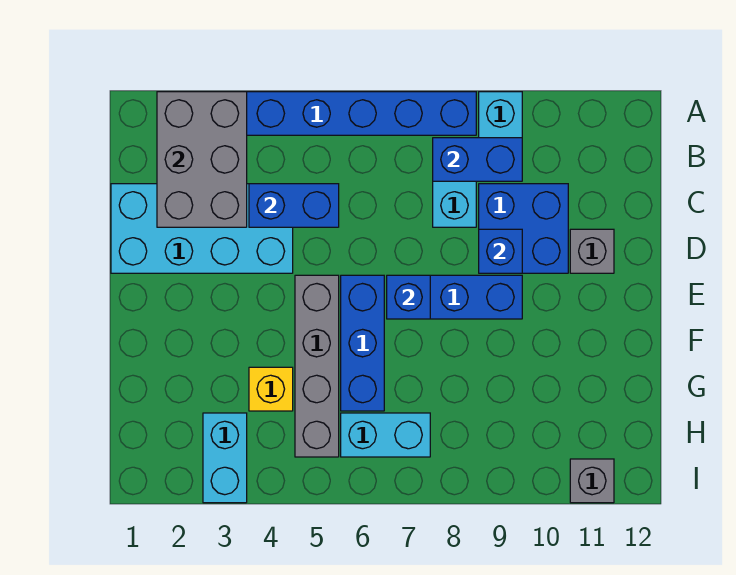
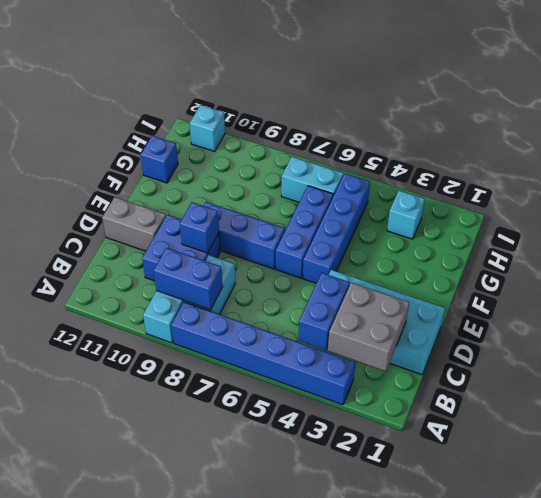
grey 2x3 brick [157,92,247,227] -> grey 2x2 brick [328,283,409,371]
blue 1x2 brick [249,184,339,227] -> blue 1x2 brick turned to [298,273,350,350]
grey 1x1 brick [570,229,614,273] -> grey 1x2 brick [102,197,166,251]
grey 1x4 brick [295,275,339,457] -> blue 1x4 brick [303,174,370,283]
blue 1x1 brick [387,275,430,319] -> blue 1x1 brick moved to [141,136,178,183]
yellow 1x1 brick [249,367,293,411] -> none
cyan 1x2 brick [203,413,247,503] -> cyan 1x1 brick [387,191,425,239]
grey 1x1 brick [570,459,614,503] -> cyan 1x1 brick [190,105,225,152]

